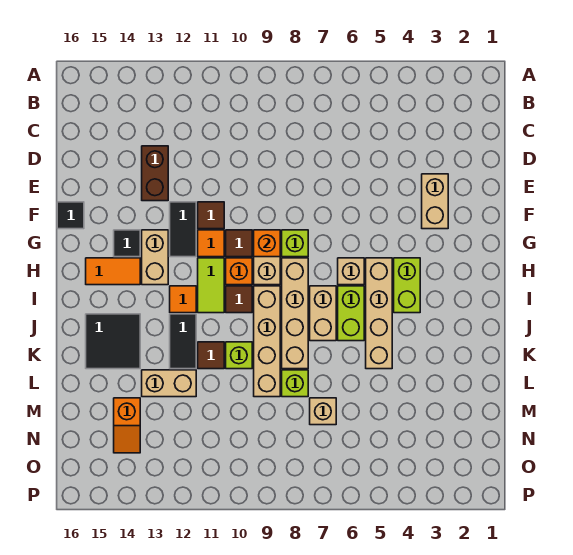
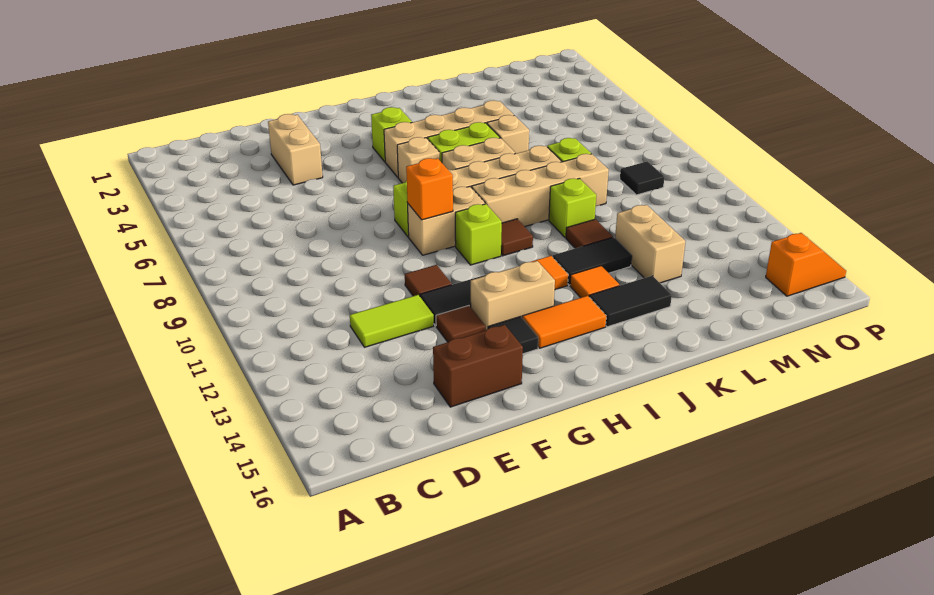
brown 1x2 brick [142,146,168,201] -> brown 1x2 brick moved to [433,325,523,407]
tan 1x2 brick [422,174,448,229] -> tan 1x2 brick turned to [268,114,323,185]
black 1x1 tile [57,202,84,229] -> black 1x1 tile moved to [620,161,664,195]
brown 1x1 tile [226,230,252,257] -> brown 1x1 tile moved to [436,306,485,342]
orange 1x1 tile [198,230,224,257] -> orange 1x1 tile moved to [570,266,619,298]
lime 1x2 brick [394,258,420,313] -> lime 1x1 brick [371,107,412,162]
orange 1x1 brick [226,258,252,285] -> lime 1x1 brick [455,204,502,265]
lime 1x2 tile [198,258,224,313] -> lime 1x2 tile moved to [350,295,434,347]
orange 1x2 tile [86,258,140,285] -> orange 1x2 tile turned to [522,296,606,348]
black 2x2 tile [86,314,140,369] -> black 1x2 tile [589,276,672,327]
tan 1x1 brick [310,398,336,425] -> tan 1x1 brick moved to [487,115,529,154]
orange 1x2 slope [114,398,140,453] -> orange 1x2 slope moved to [766,233,846,296]

